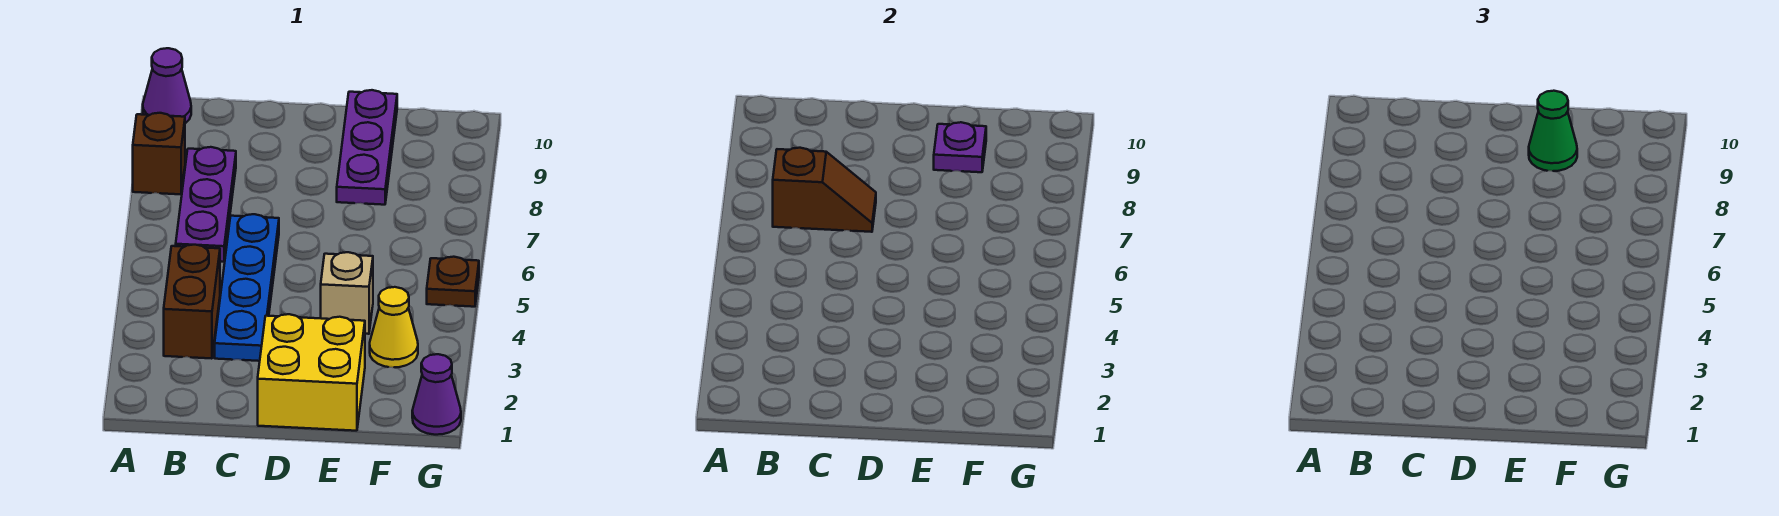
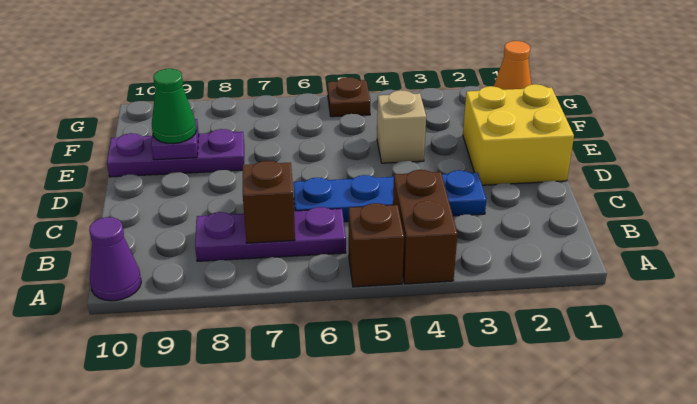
brown 1x1 brick [133,113,185,194] -> brown 1x1 brick moved to [349,203,404,287]
brown 1x2 brick [164,245,220,359] -> brown 1x2 brick turned to [393,170,457,284]
yellow 1x1 cone [370,287,418,367] -> none
purple 1x1 cone [412,354,461,435] -> orange 1x1 cone [494,41,531,90]

